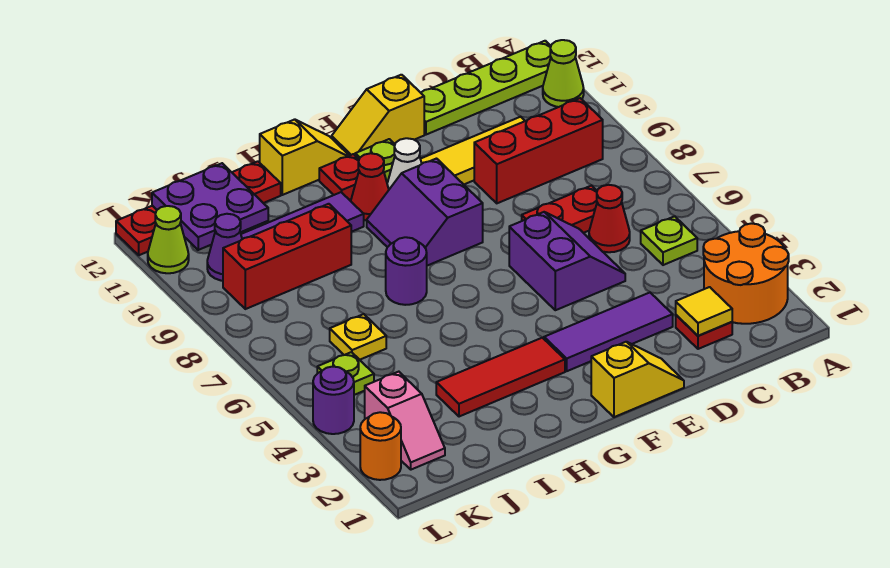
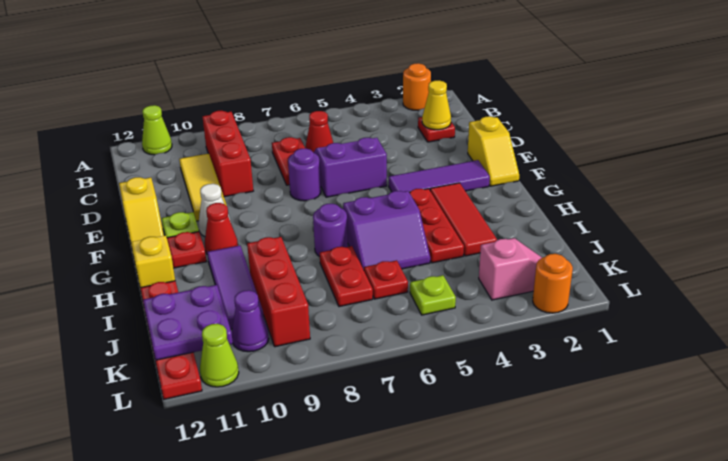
orange 2x2 round brick [703,223,789,324] -> orange 1x1 round brick [403,63,431,110]
lime 1x4 plate [421,41,551,135] -> none
lime 1x1 plate [641,216,697,265] -> none
yellow 1x1 tile [676,287,732,336] -> yellow 1x1 cone [422,81,451,130]
purple 1x3 tile [544,293,673,371] -> purple 1x3 tile turned to [389,160,490,192]
yellow 1x2 slope [591,342,684,417] -> yellow 1x2 slope turned to [468,116,519,186]
purple 2x2 slope [367,159,483,266] -> purple 2x2 slope moved to [343,191,430,270]
none -> red 1x3 plate [409,189,464,263]
none -> red 1x2 plate [320,246,373,307]
yellow 1x1 plate [330,314,386,360] -> red 1x1 plate [364,260,408,299]
purple 1x1 round brick [313,367,354,434] -> purple 1x1 round brick moved to [288,148,321,201]

